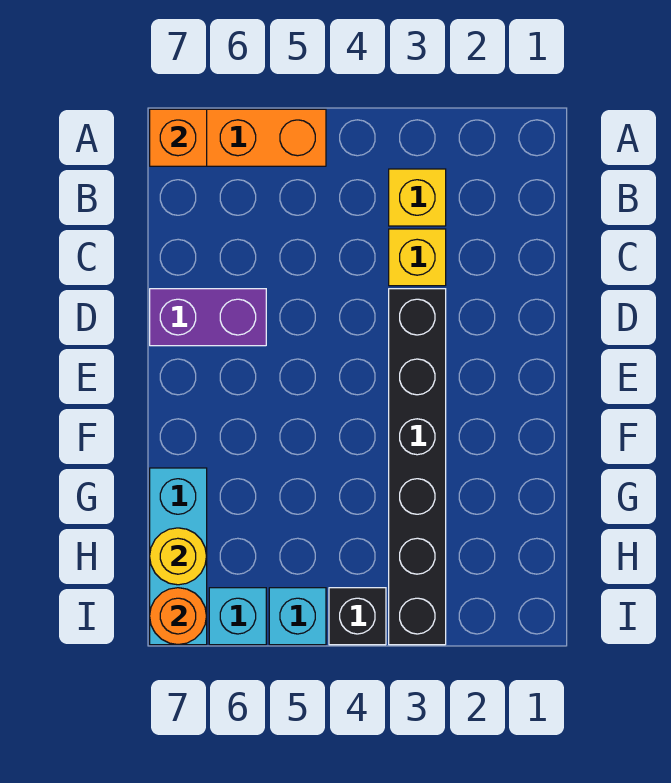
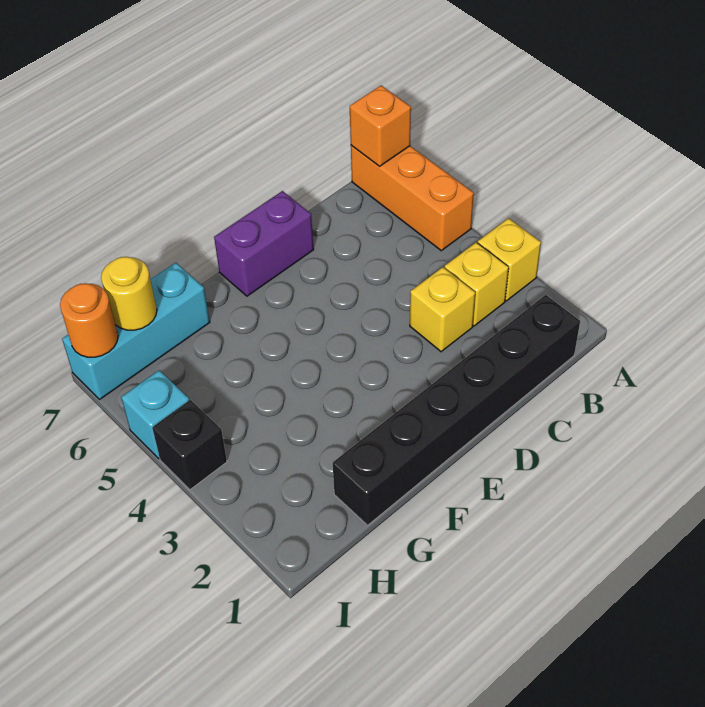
none -> yellow 1x1 brick [478,218,541,301]
black 1x6 brick [389,289,446,645] -> black 1x6 brick moved to [333,295,580,525]
purple 1x2 brick [150,289,266,346] -> purple 1x2 brick turned to [214,191,314,296]
cyan 1x1 brick [209,588,266,645] -> none

